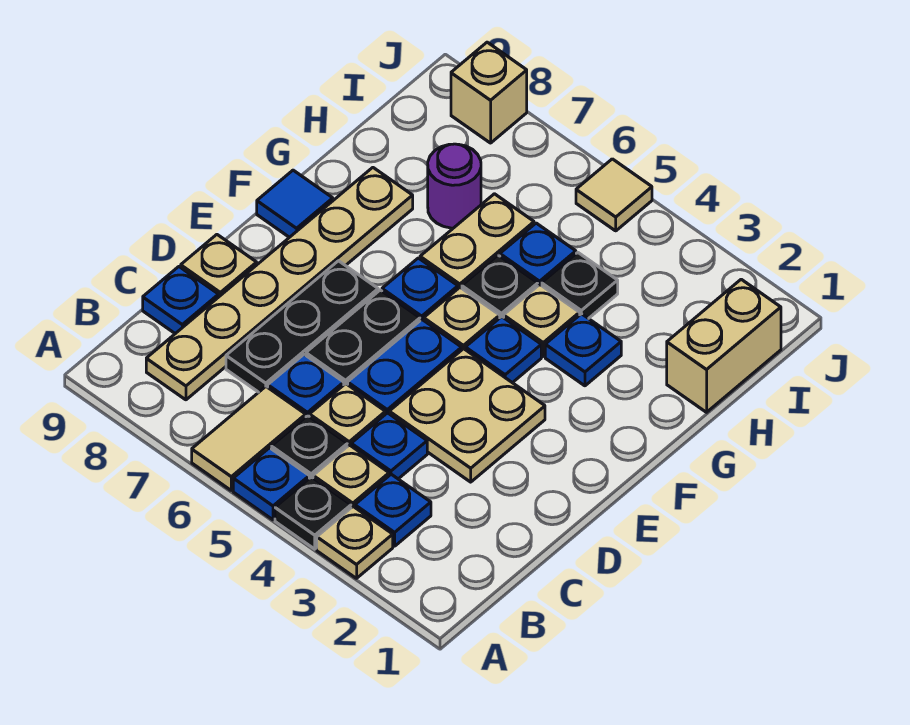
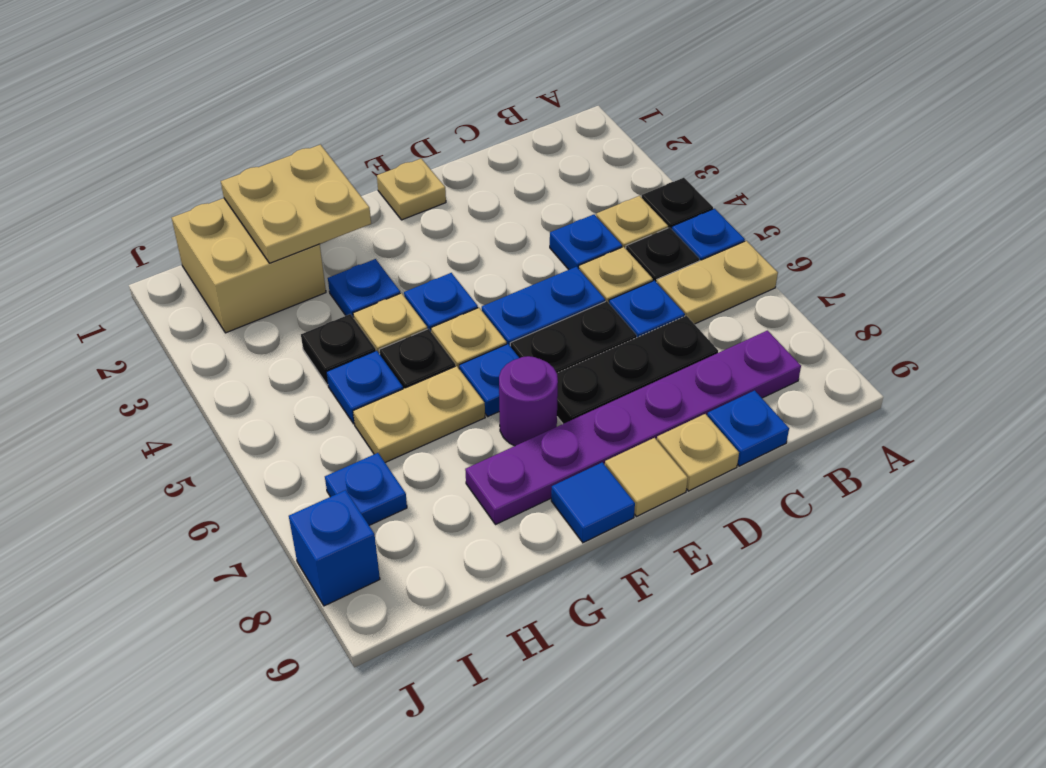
tan 1x1 plate [317,507,393,578] -> tan 1x1 plate moved to [377,159,446,220]
tan 1x2 tile [192,387,306,490] -> tan 1x2 plate [656,241,778,324]
blue 1x1 plate [355,474,431,546] -> blue 1x1 plate moved to [325,453,407,525]
tan 1x6 plate [146,168,413,400] -> purple 1x6 plate [465,331,801,524]
tan 2x2 plate [389,349,545,482] -> tan 2x2 plate moved to [221,145,371,263]
tan 1x2 brick [667,279,781,412] -> tan 2x2 brick [172,198,326,333]
purple 1x1 round brick [428,144,481,228] -> purple 1x1 round brick moved to [499,356,558,446]
tan 1x1 tile [576,159,652,231] -> tan 1x1 tile moved to [605,438,688,517]
tan 1x1 brick [451,42,527,143] -> blue 1x1 brick [289,490,380,606]

